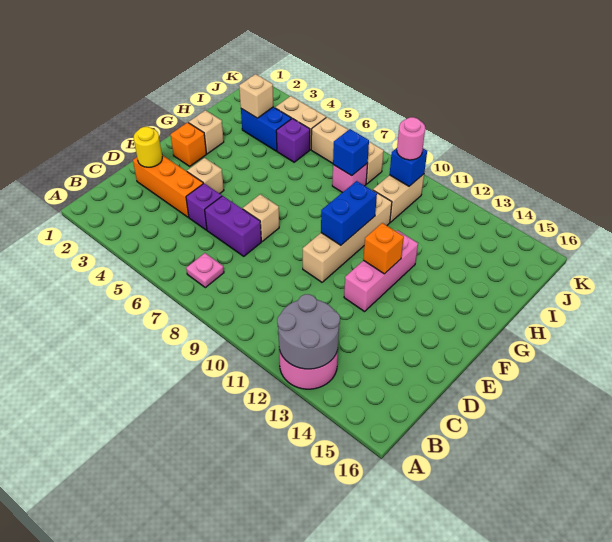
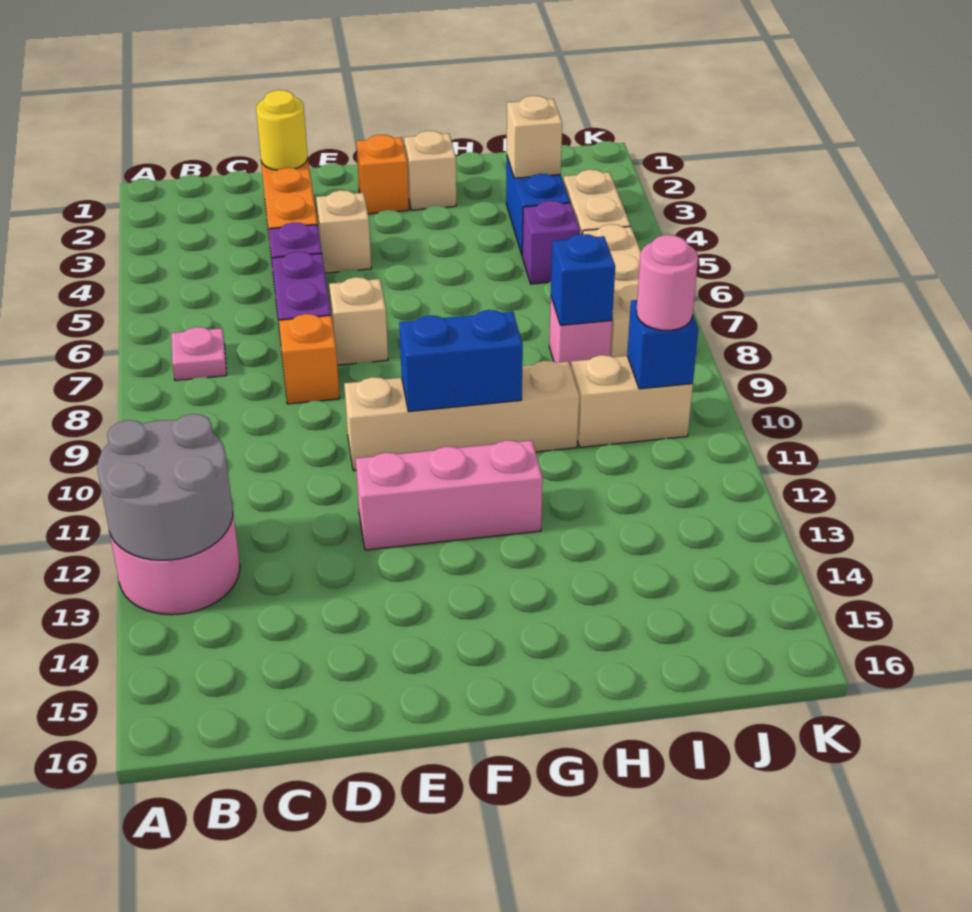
orange 1x1 brick [363,223,404,274] -> orange 1x1 brick moved to [279,314,340,404]

